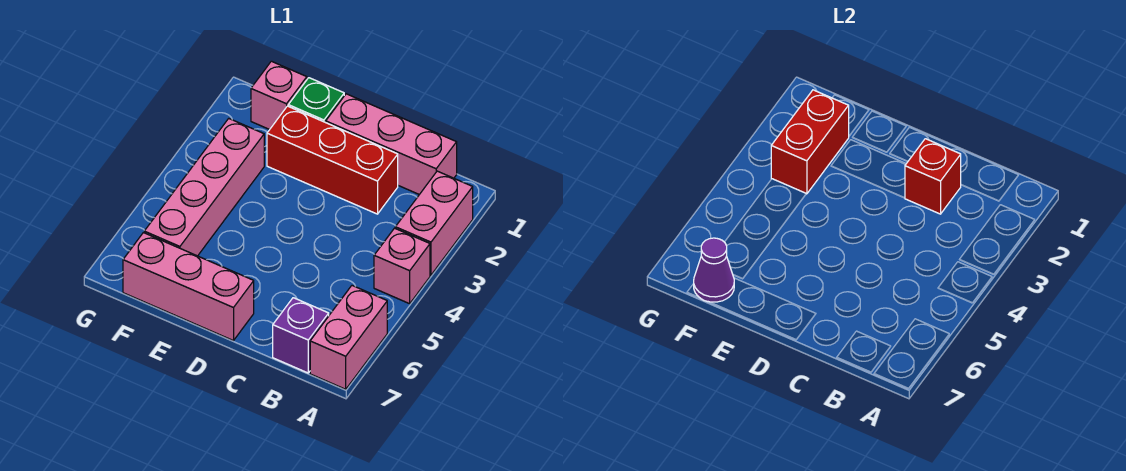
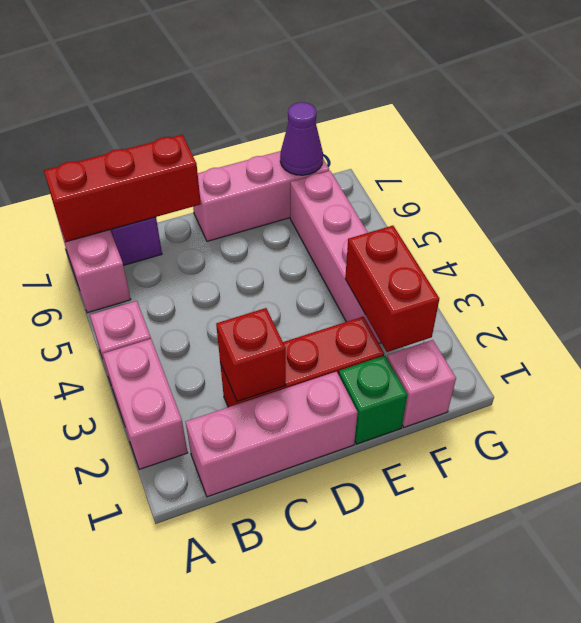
none -> red 1x3 brick [44,135,201,242]

